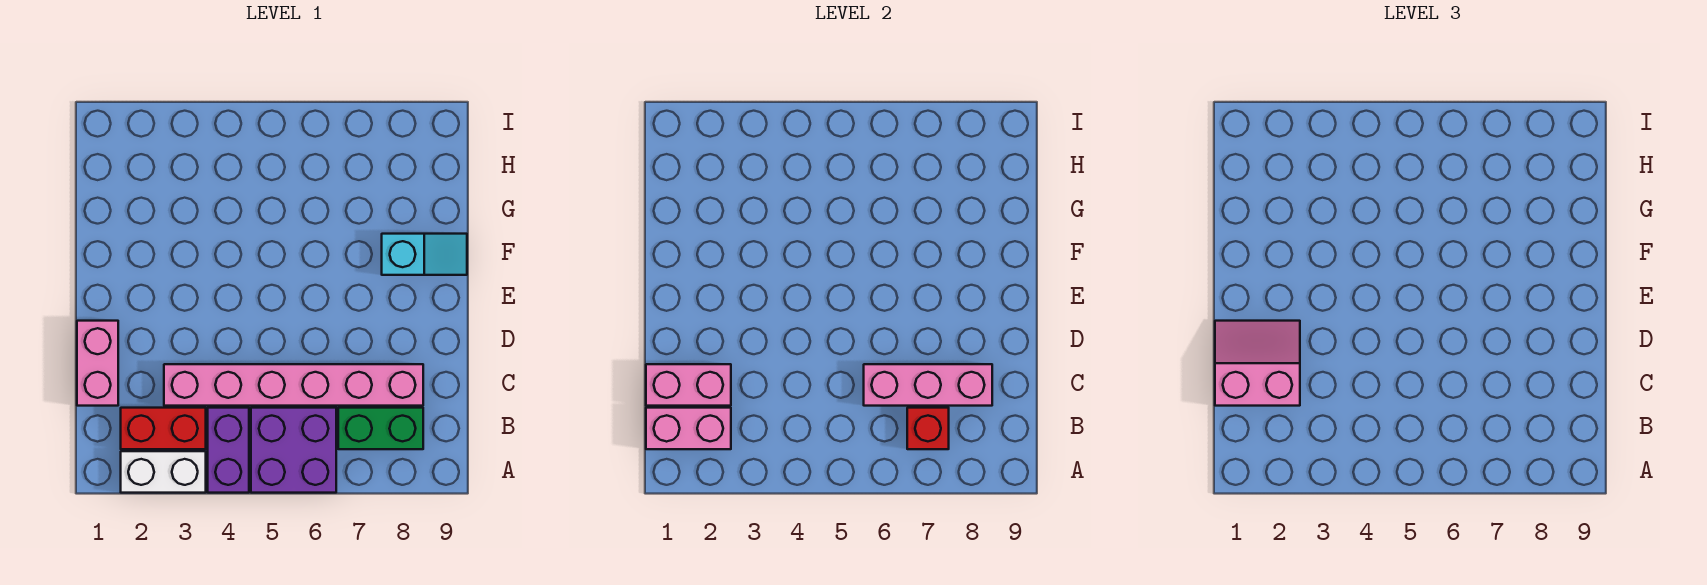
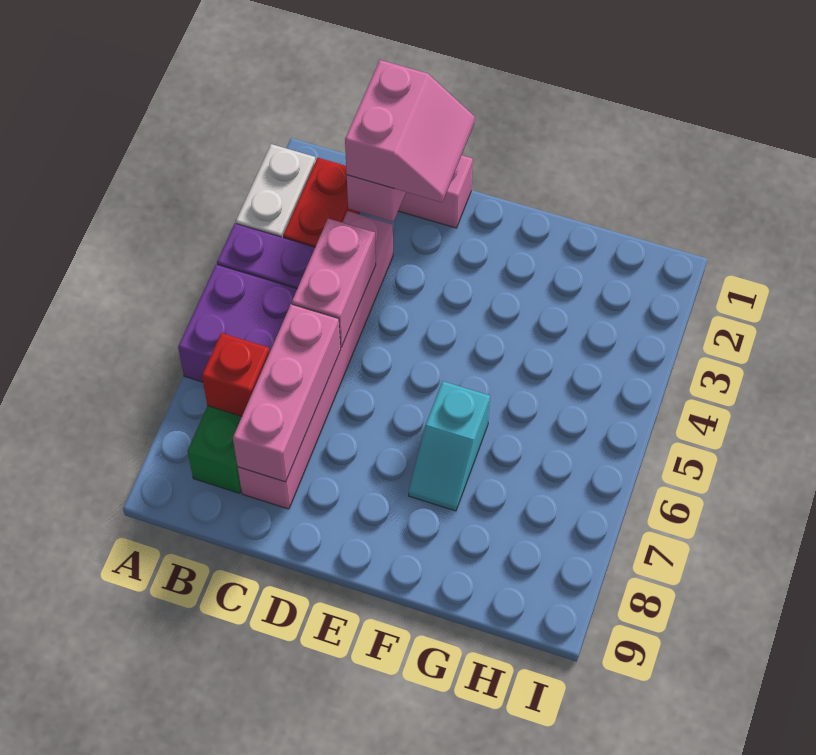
pink 1x2 brick [646,408,731,449] -> pink 1x2 brick moved to [292,218,376,347]
cyan 1x2 slope [382,234,467,275] -> cyan 1x2 slope moved to [409,381,490,511]

